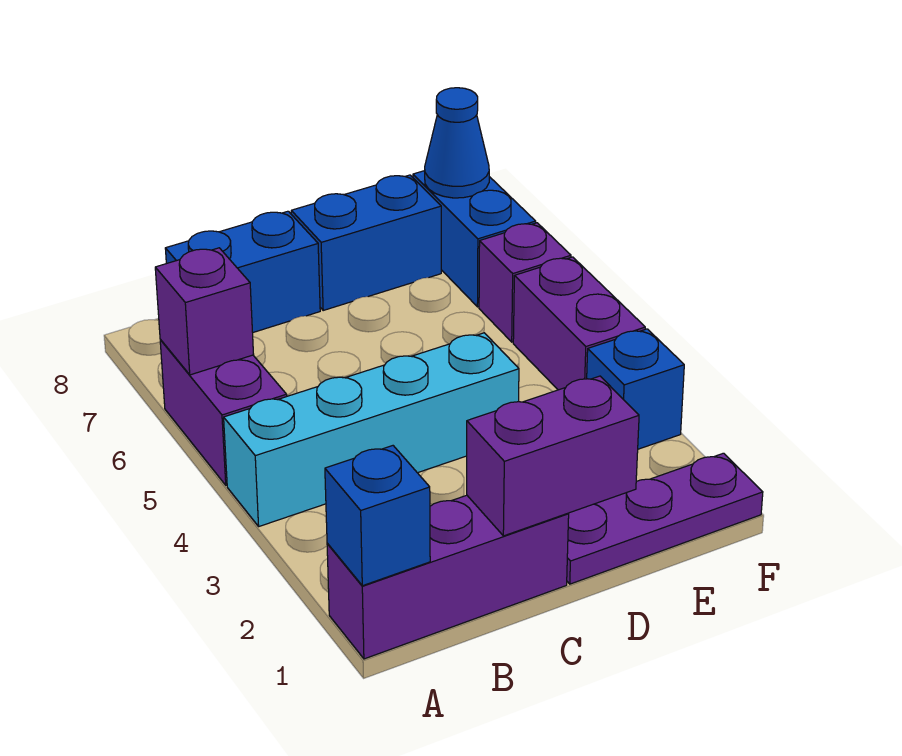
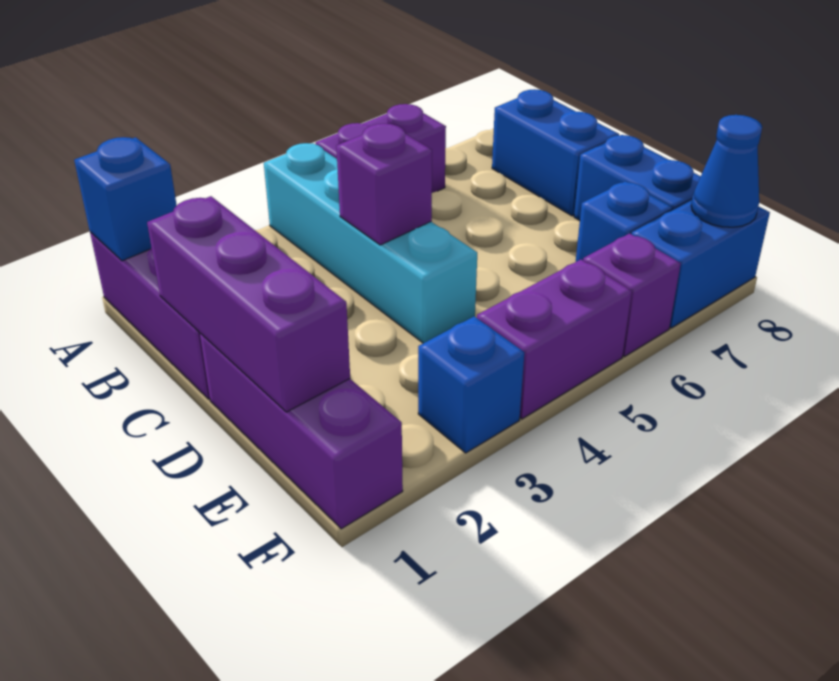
purple 1x1 brick [155,248,254,375] -> purple 1x1 brick moved to [336,124,432,245]
purple 1x2 brick [467,376,639,536] -> purple 1x3 brick [147,196,350,412]
purple 1x3 plate [567,453,763,584] -> purple 1x3 brick [200,333,403,529]
none -> blue 1x1 brick [576,181,673,262]

